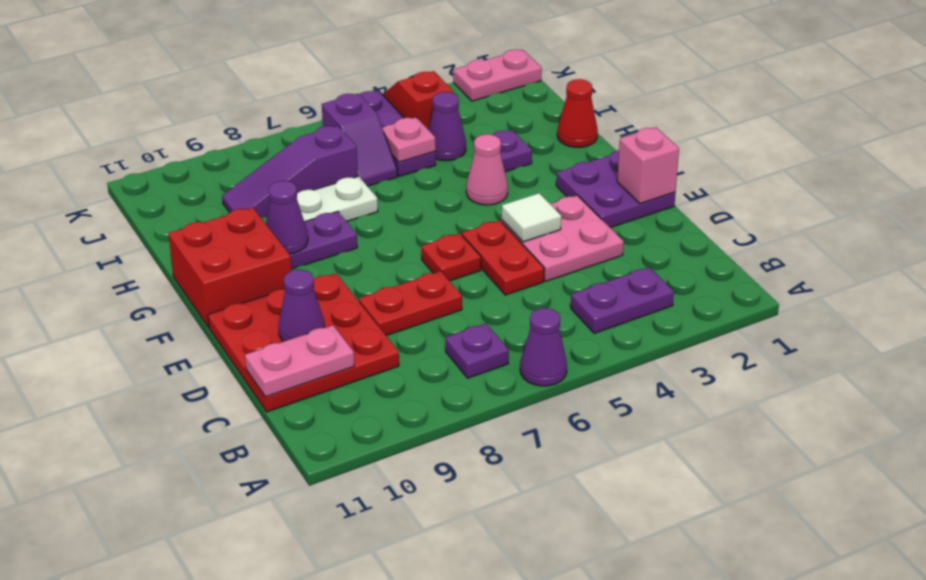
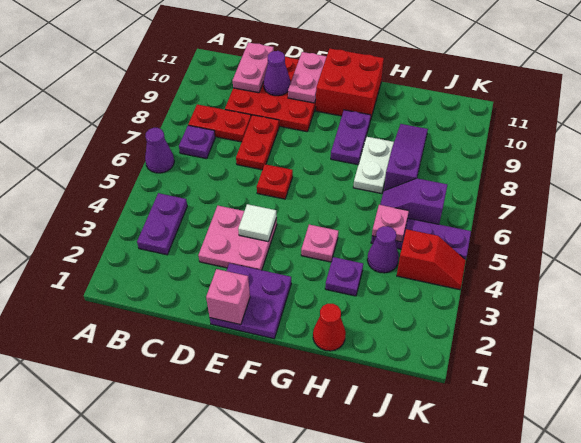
red 1x2 plate [462,220,544,295] -> red 1x2 plate moved to [188,104,251,142]
pink 1x1 cone [466,134,508,205] -> pink 1x1 plate [301,224,338,262]
purple 1x1 cone [266,181,308,254] -> none
pink 1x2 plate [453,50,542,101] -> pink 1x2 plate moved to [288,52,327,103]

